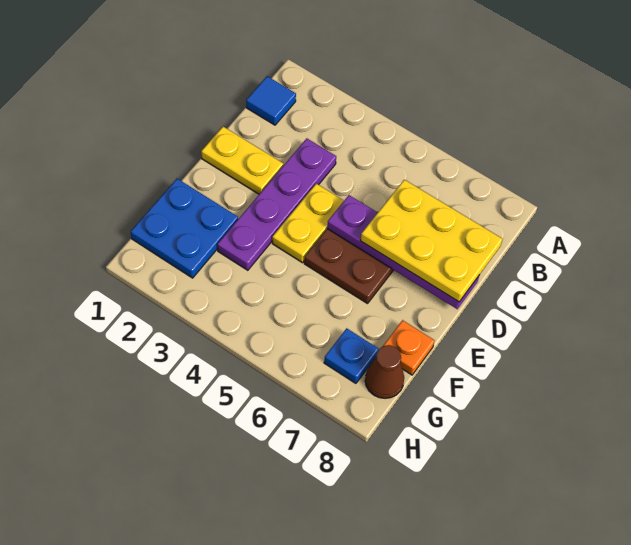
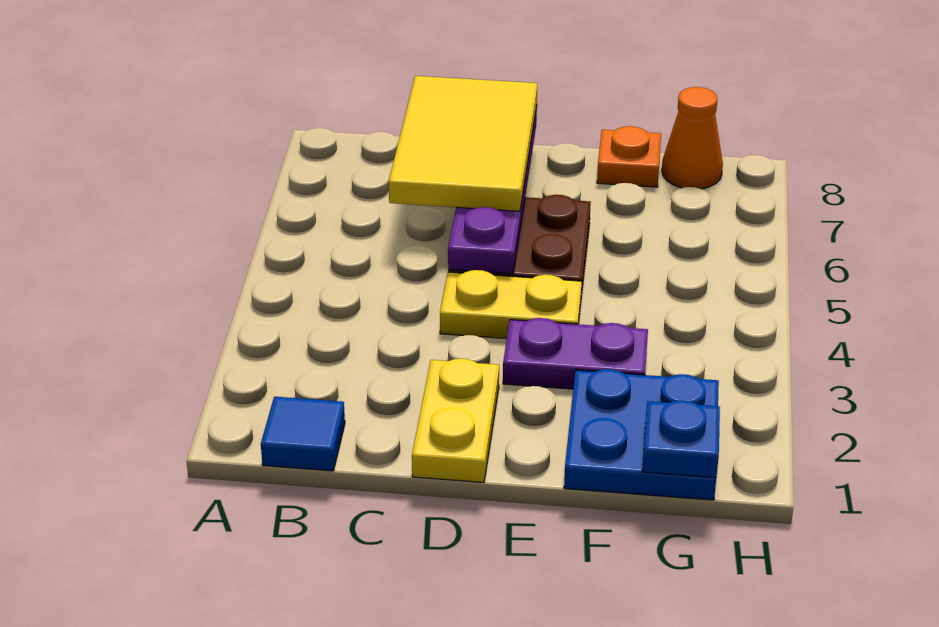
purple 1x4 plate [217,138,336,270] -> purple 1x2 plate [503,318,648,389]
yellow 2x3 plate [361,180,502,302] -> yellow 2x3 tile [389,76,537,211]
blue 1x1 plate [324,328,378,383] -> blue 1x1 plate moved to [642,400,720,478]
brown 1x1 cone [365,345,404,398] -> orange 1x1 cone [662,87,723,189]

